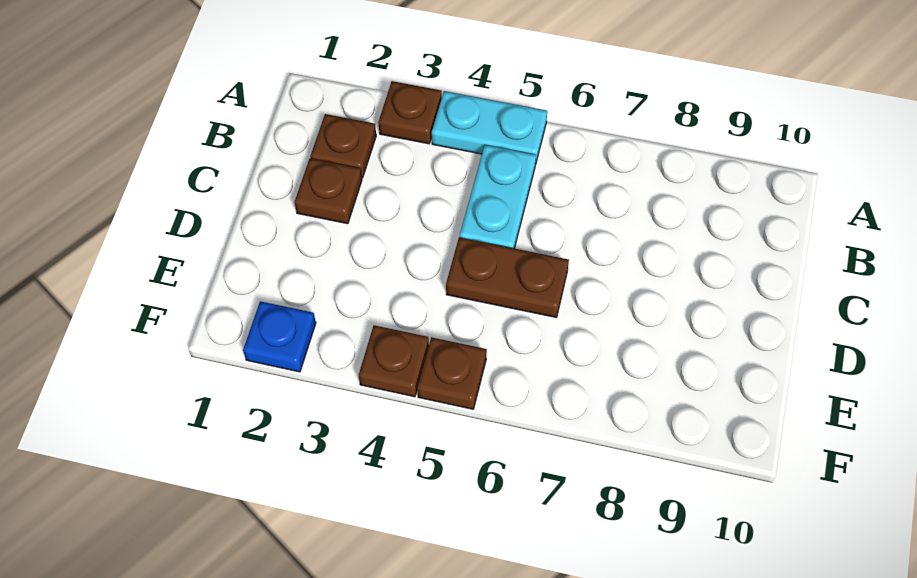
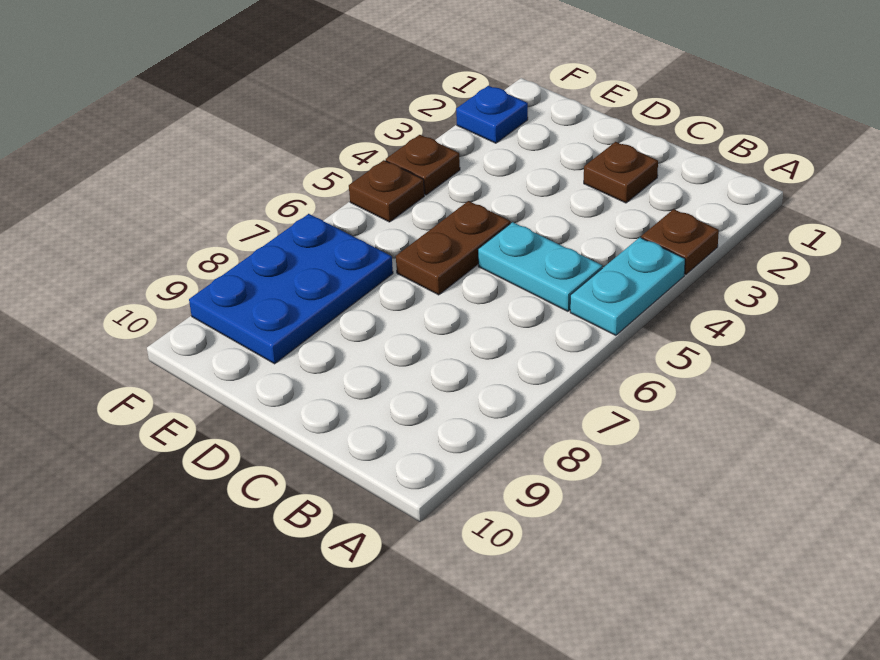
brown 1x1 plate [310,114,376,178] -> none
none -> blue 2x3 plate [189,214,393,364]

